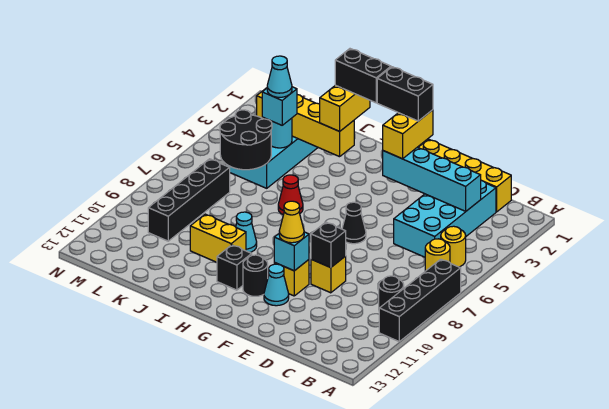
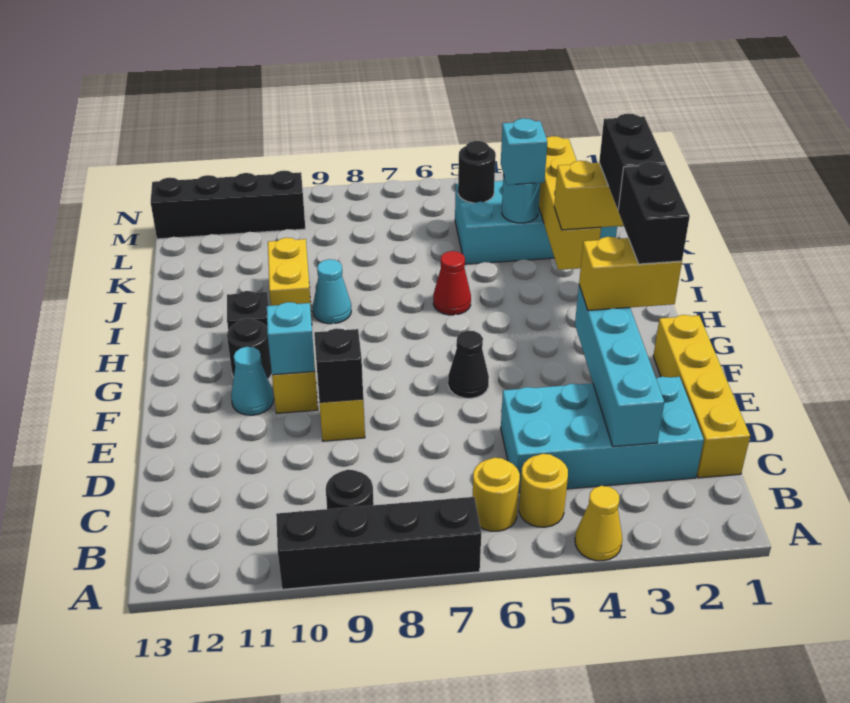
yellow 1x1 cone [279,201,304,243] -> yellow 1x1 cone moved to [575,486,622,561]
cyan 1x1 cone [267,56,292,97] -> none
black 2x2 round brick [220,110,272,170] -> black 1x1 round brick [458,141,496,203]
black 1x4 brick [148,159,230,241] -> black 1x4 brick moved to [151,171,305,239]

